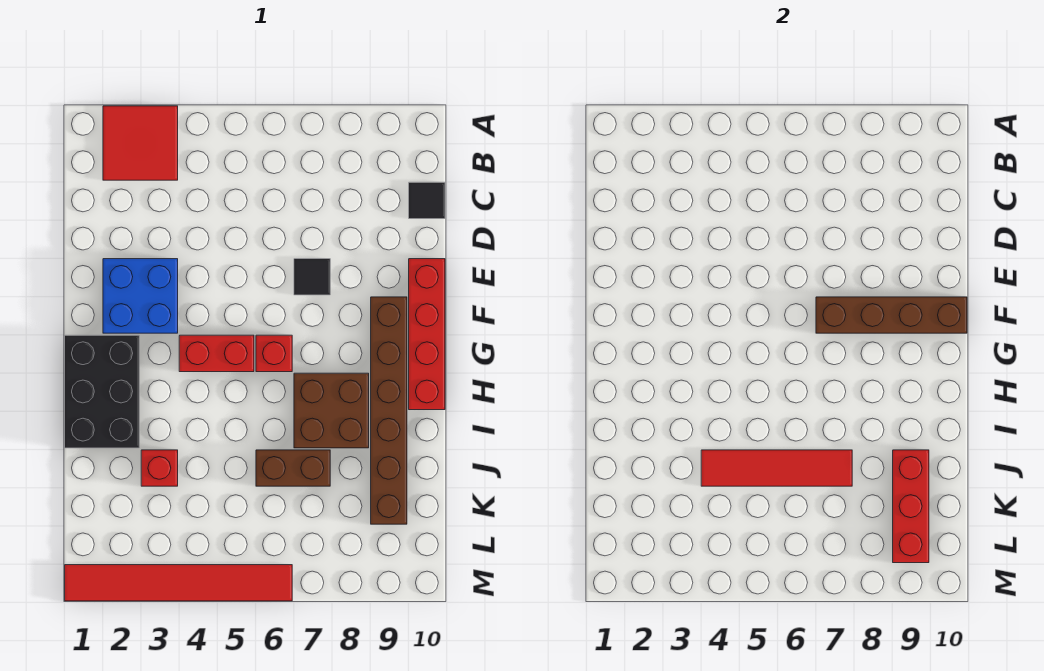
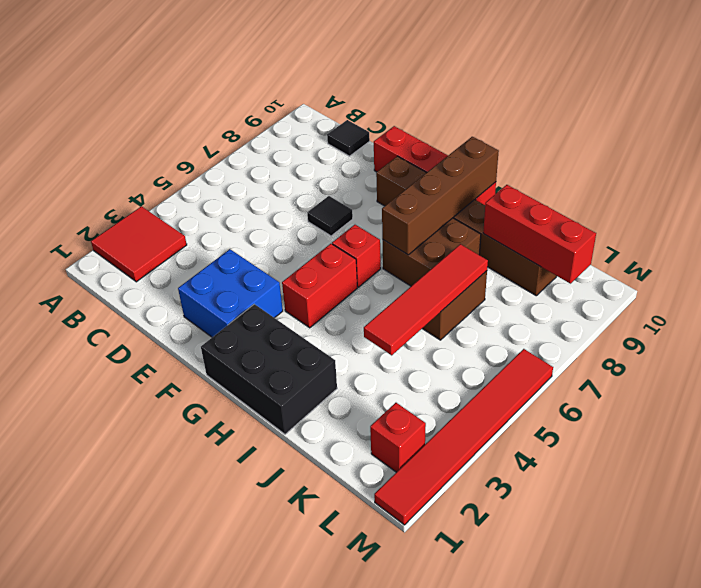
brown 1x4 brick [816,297,967,333] -> brown 1x4 brick moved to [382,137,499,255]
red 1x1 brick [141,450,178,486] -> red 1x1 brick moved to [370,403,426,472]

